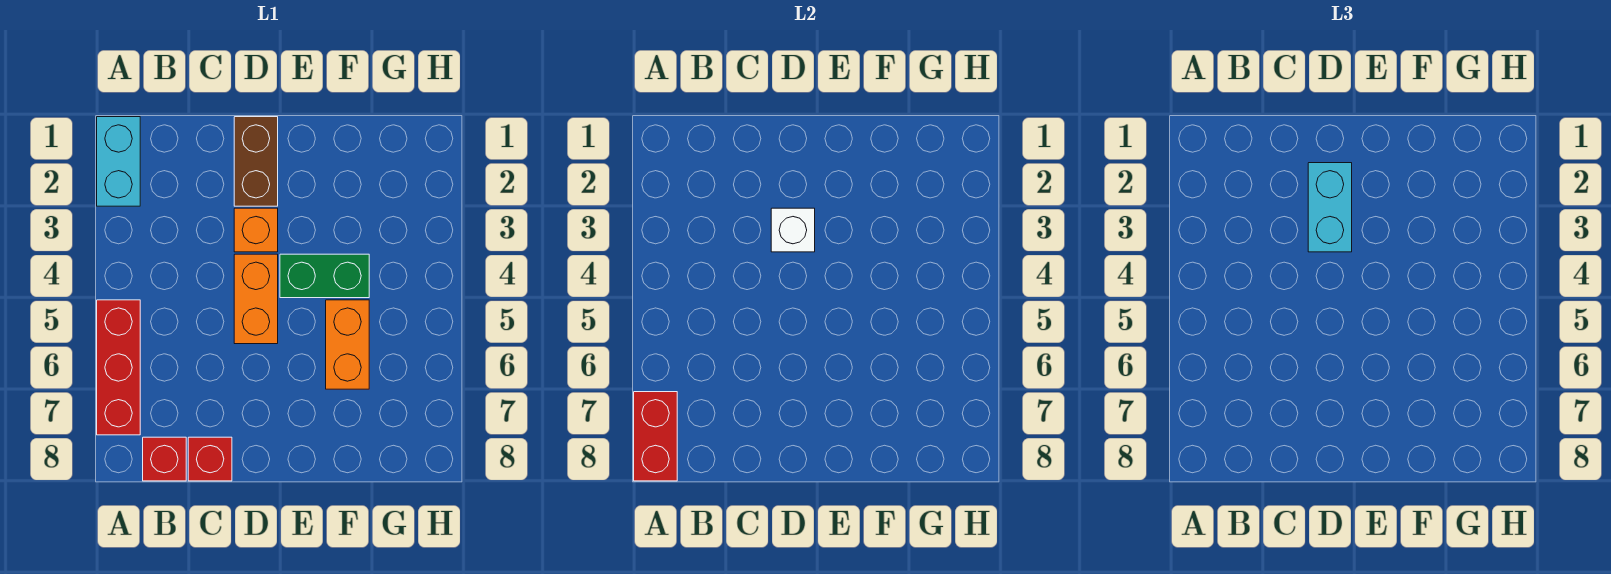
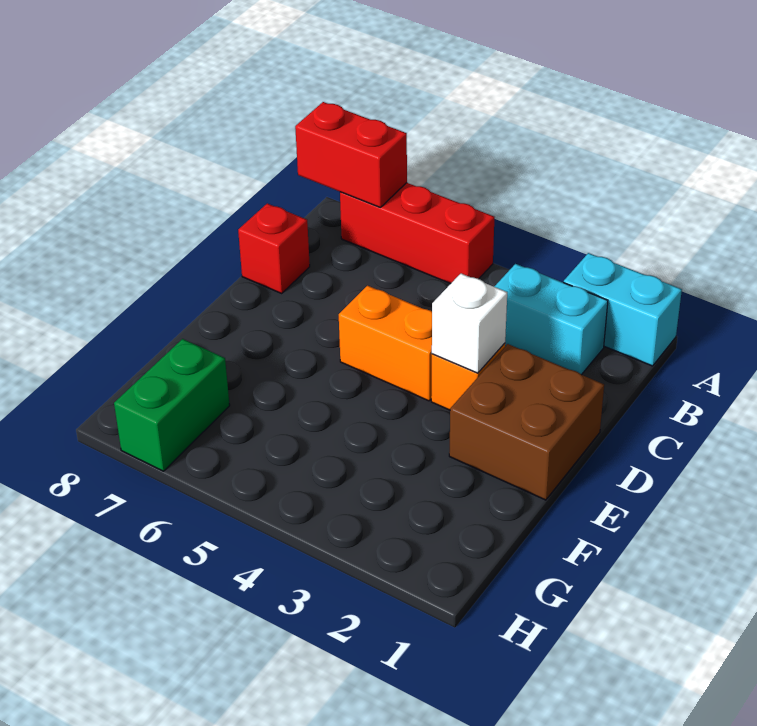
red 1x1 brick [143,437,186,481] -> none
brown 1x2 brick [234,117,278,206] -> brown 2x2 brick [449,344,604,500]
cyan 1x2 brick [1308,163,1352,252] -> cyan 1x2 brick moved to [494,264,608,375]
green 1x2 brick [280,254,369,298] -> green 1x2 brick moved to [114,339,230,471]
orange 1x2 brick [326,300,369,389] -> none

